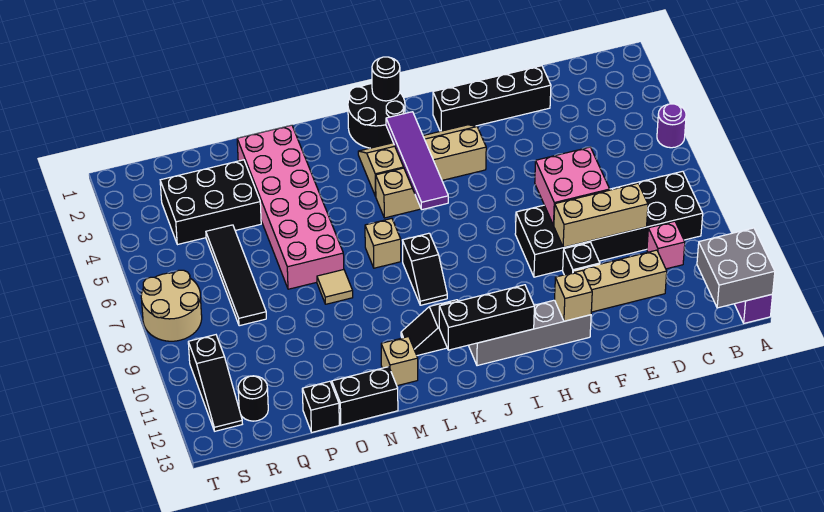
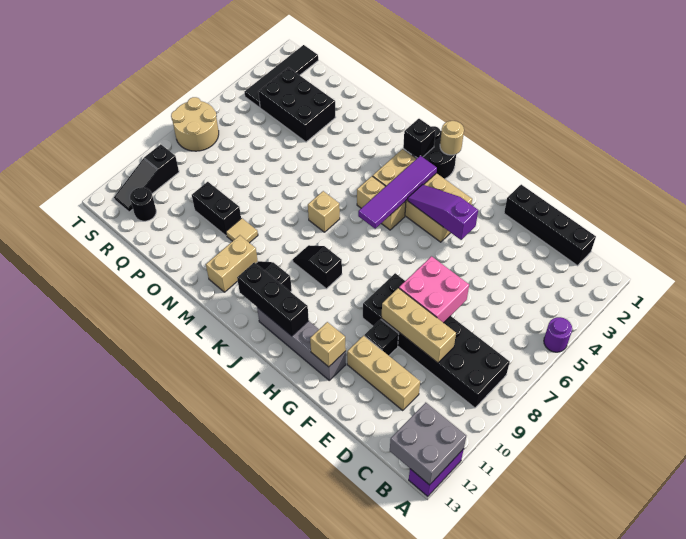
pink 1x1 brick [647,221,685,269] -> none
black 1x4 brick [433,66,551,131] -> black 1x4 brick moved to [504,185,596,266]
none -> purple 1x3 slope [408,185,478,240]
tan 2x4 slope [358,125,486,196] -> tan 2x4 brick [373,149,472,242]
black 1x1 round brick [372,57,400,101] -> tan 1x1 round brick [440,121,464,155]
black 1x2 slope [402,233,447,305] -> black 1x2 slope turned to [293,245,342,289]
tan 1x1 brick [381,337,418,386] -> tan 1x2 brick [206,235,258,292]
pink 2x6 brick [237,125,344,289] -> none
tan 1x1 tile [317,270,353,304] -> tan 1x1 tile moved to [226,218,258,243]
black 1x2 brick [332,367,398,425] -> black 1x2 brick moved to [192,182,241,236]
black 1x1 brick [302,381,339,432] -> black 1x1 brick moved to [403,119,436,158]
black 1x4 tile [206,225,266,326] -> black 1x4 tile moved to [245,45,318,107]

